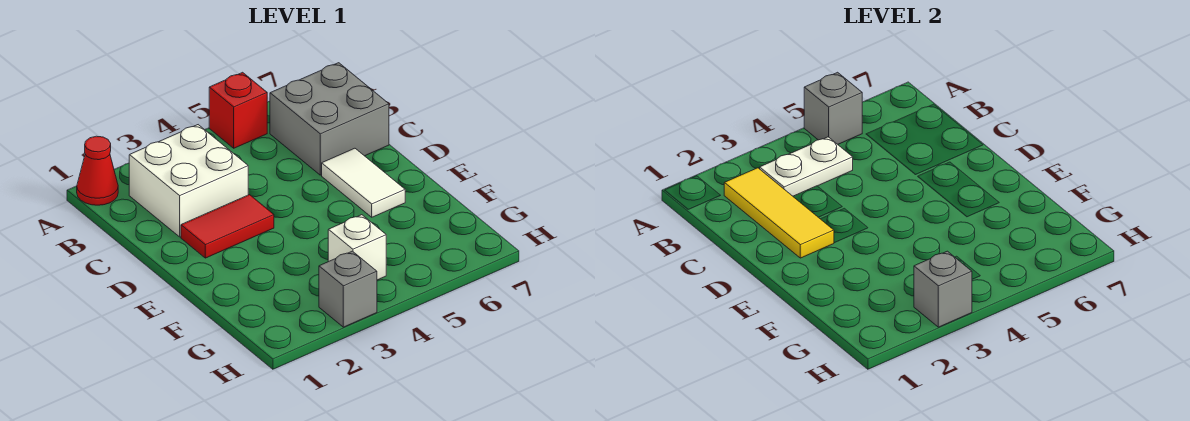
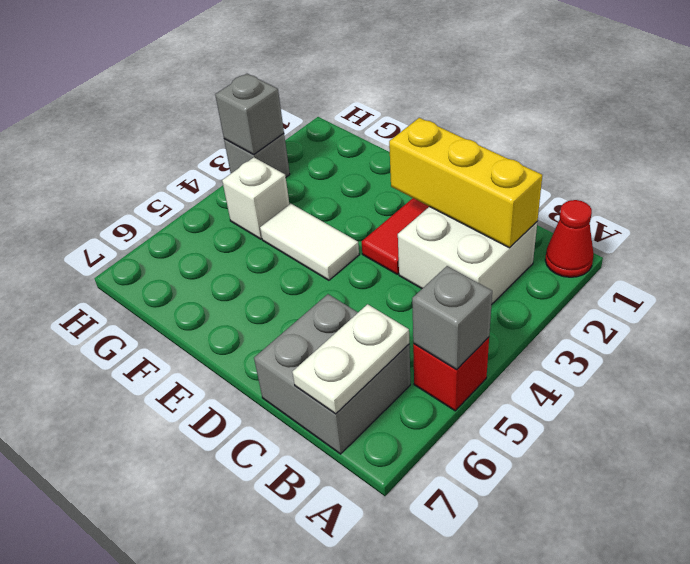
yellow 1x3 tile [724,168,834,258] -> yellow 1x3 brick [389,118,542,248]
white 1x2 plate [760,137,853,196] -> white 1x2 plate moved to [292,304,409,414]
white 1x2 tile [322,148,405,217] -> white 1x2 tile moved to [260,204,359,280]

